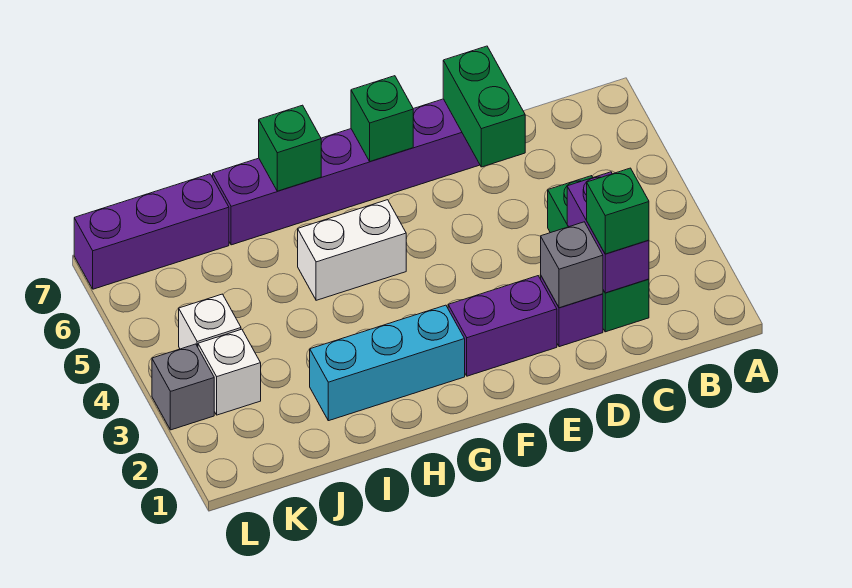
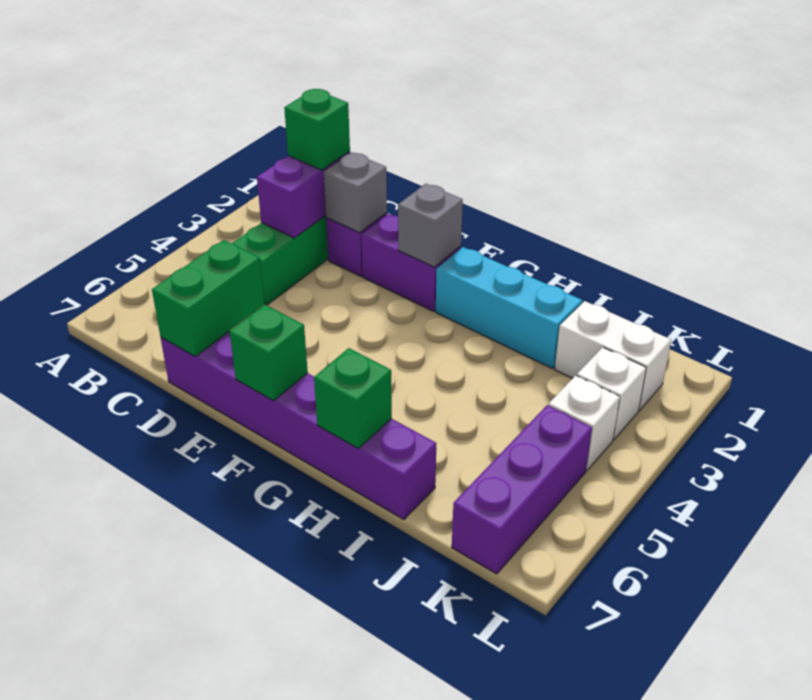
white 1x2 brick [298,200,406,300] -> white 1x2 brick moved to [555,301,671,410]
purple 1x3 brick [74,174,229,289] -> purple 1x3 brick turned to [452,405,592,574]
grey 1x1 brick [152,344,214,430] -> grey 1x1 brick moved to [398,184,463,267]

